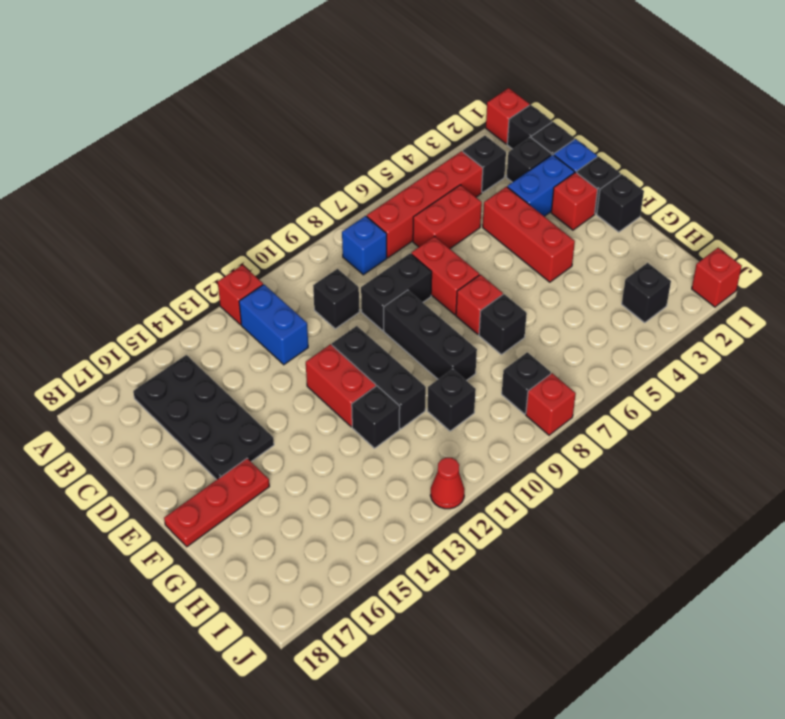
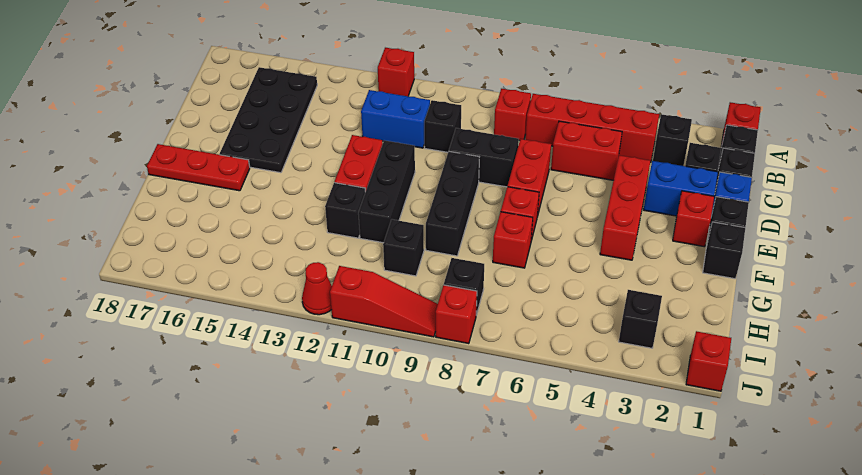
blue 1x1 brick [342,216,387,275] -> red 1x1 brick [494,89,531,141]
blue 1x2 brick [239,285,308,365] -> blue 1x2 brick turned to [361,90,430,148]
black 1x1 brick [479,294,527,354] -> red 1x1 brick [493,212,533,268]
none -> red 1x3 slope [330,266,438,337]

